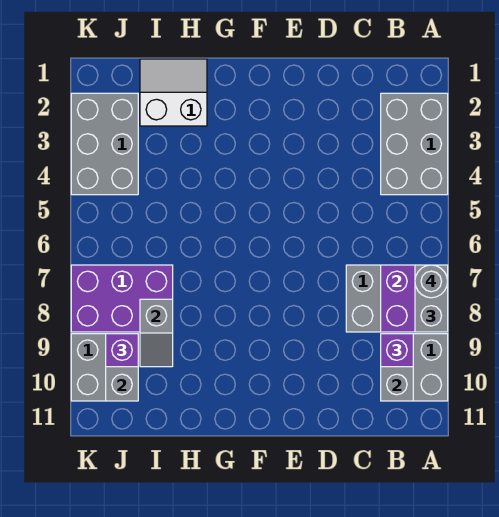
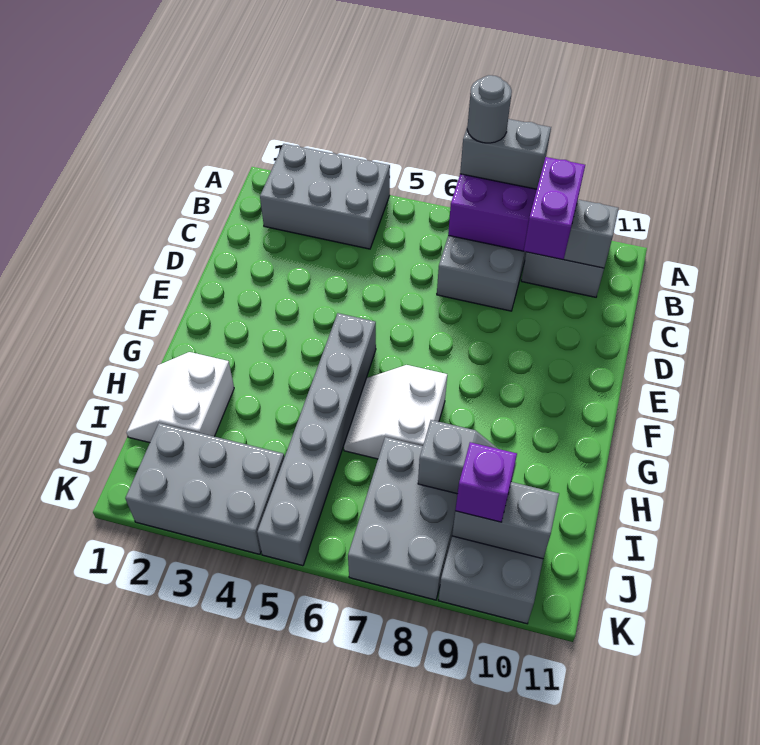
purple 1x1 brick [381,334,413,367] -> purple 1x2 brick [524,157,585,260]
none -> grey 1x6 brick [257,313,376,566]
none -> white 2x2 slope [344,365,447,459]
purple 2x3 brick [71,265,173,332] -> grey 2x3 brick [348,437,457,600]

